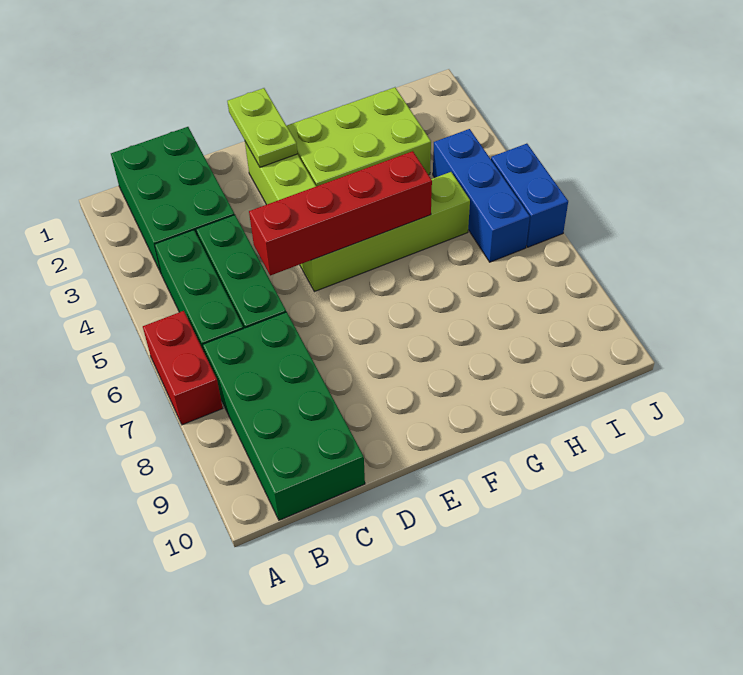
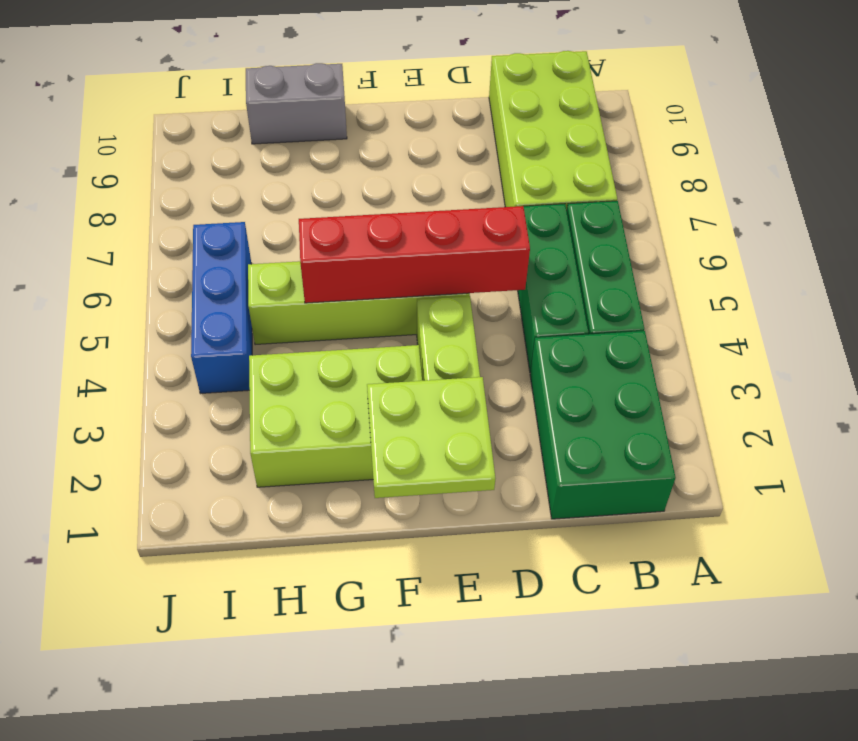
red 1x2 brick [143,311,223,425] -> none
green 2x4 brick [203,312,365,520] -> lime 2x4 brick [489,51,617,210]
lime 1x2 plate [227,88,297,167] -> lime 2x2 plate [367,377,495,498]
none -> grey 1x2 brick [246,63,347,144]
blue 1x2 brick [491,144,568,247] -> none

